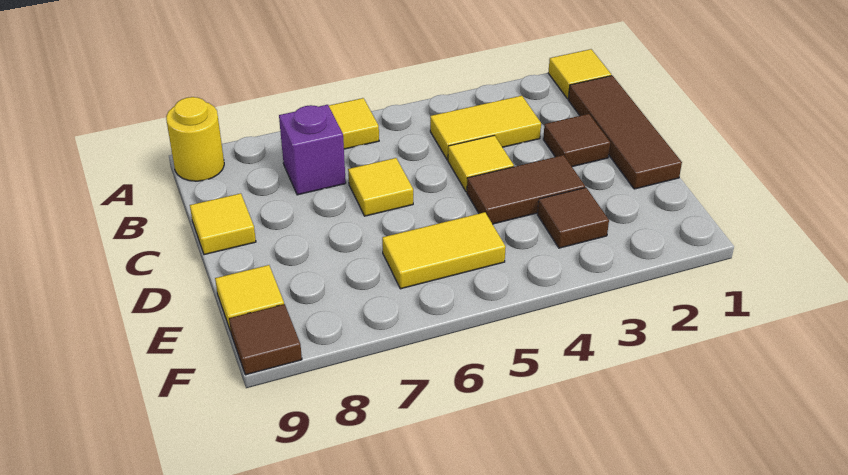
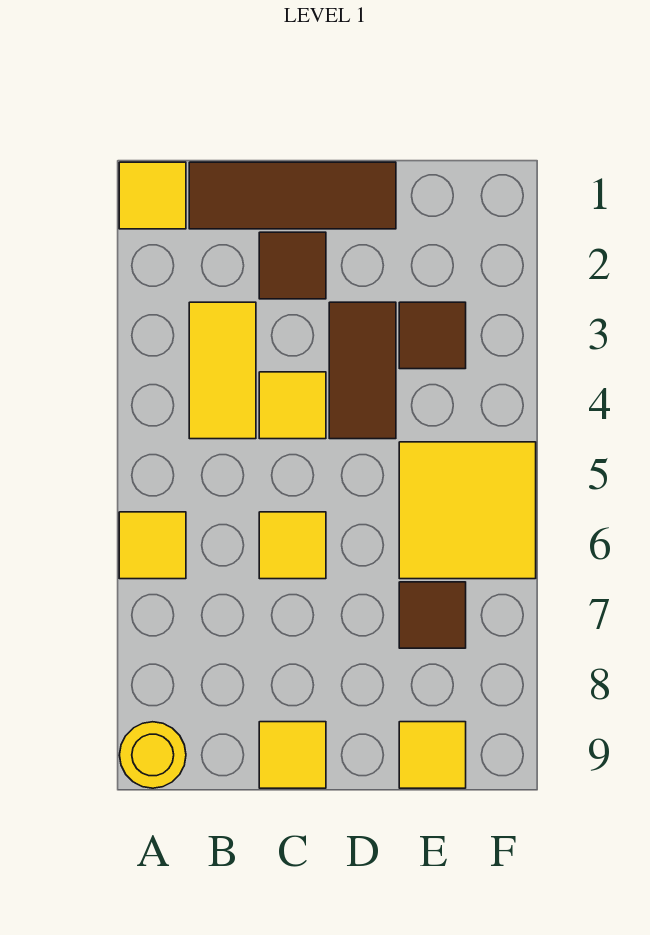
purple 1x1 brick [279,105,346,195] -> none
yellow 1x2 tile [382,212,506,289] -> yellow 2x2 tile [399,442,536,579]
brown 1x1 tile [229,304,302,375] -> brown 1x1 tile moved to [399,582,466,648]

